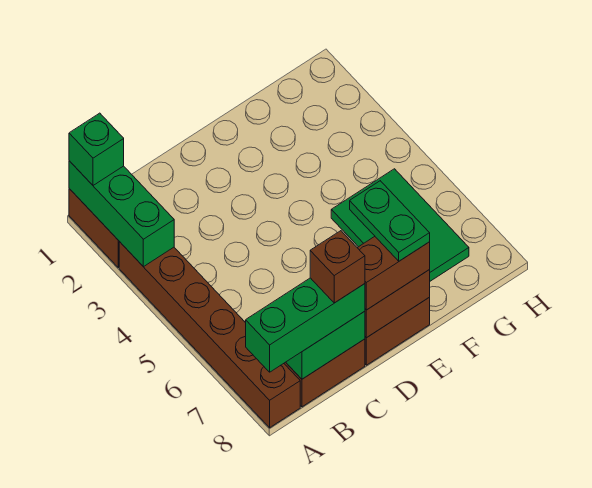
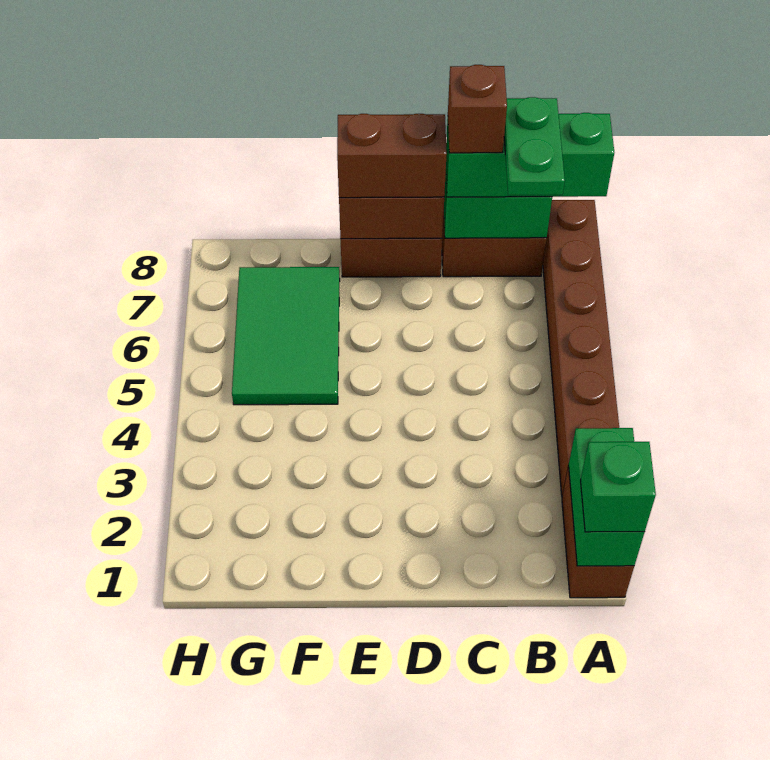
green 1x3 brick [69,161,174,267] -> green 1x2 brick [568,428,645,566]
green 1x2 plate [350,181,430,261] -> green 1x2 plate moved to [504,97,565,195]

